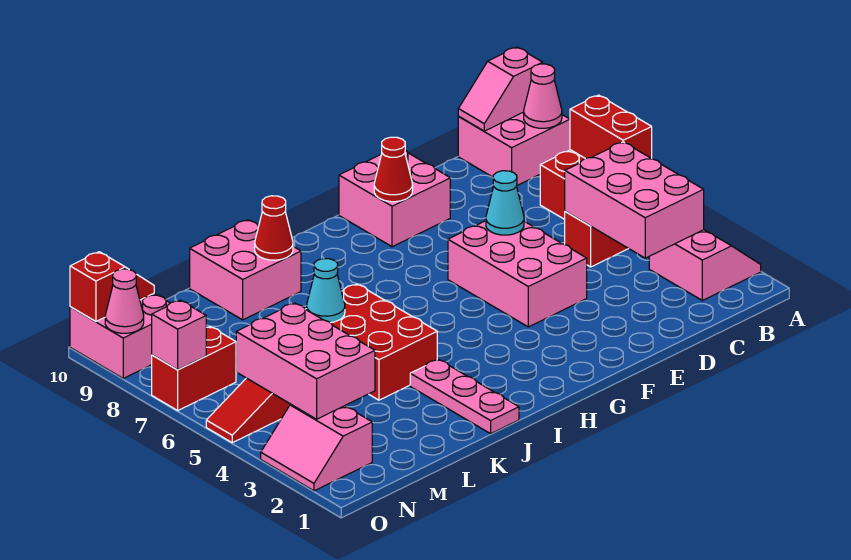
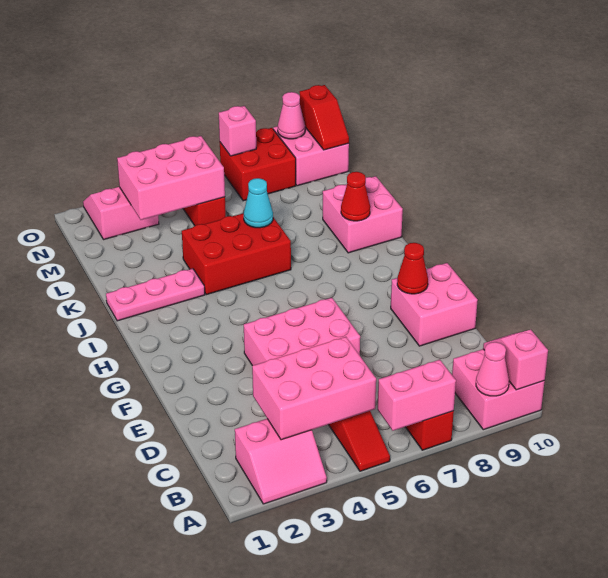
red 1x2 brick [570,95,652,159] -> pink 1x2 brick [377,360,456,431]
cyan 1x1 cone [486,171,524,235] -> none
red 1x2 brick [152,326,236,410] -> red 2x2 brick [220,128,296,201]

